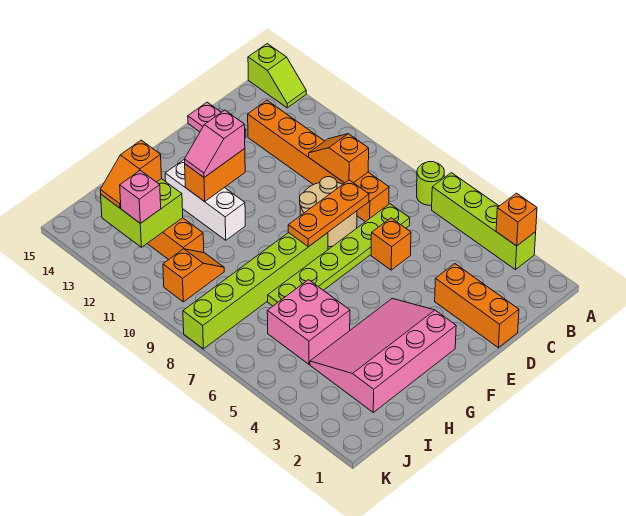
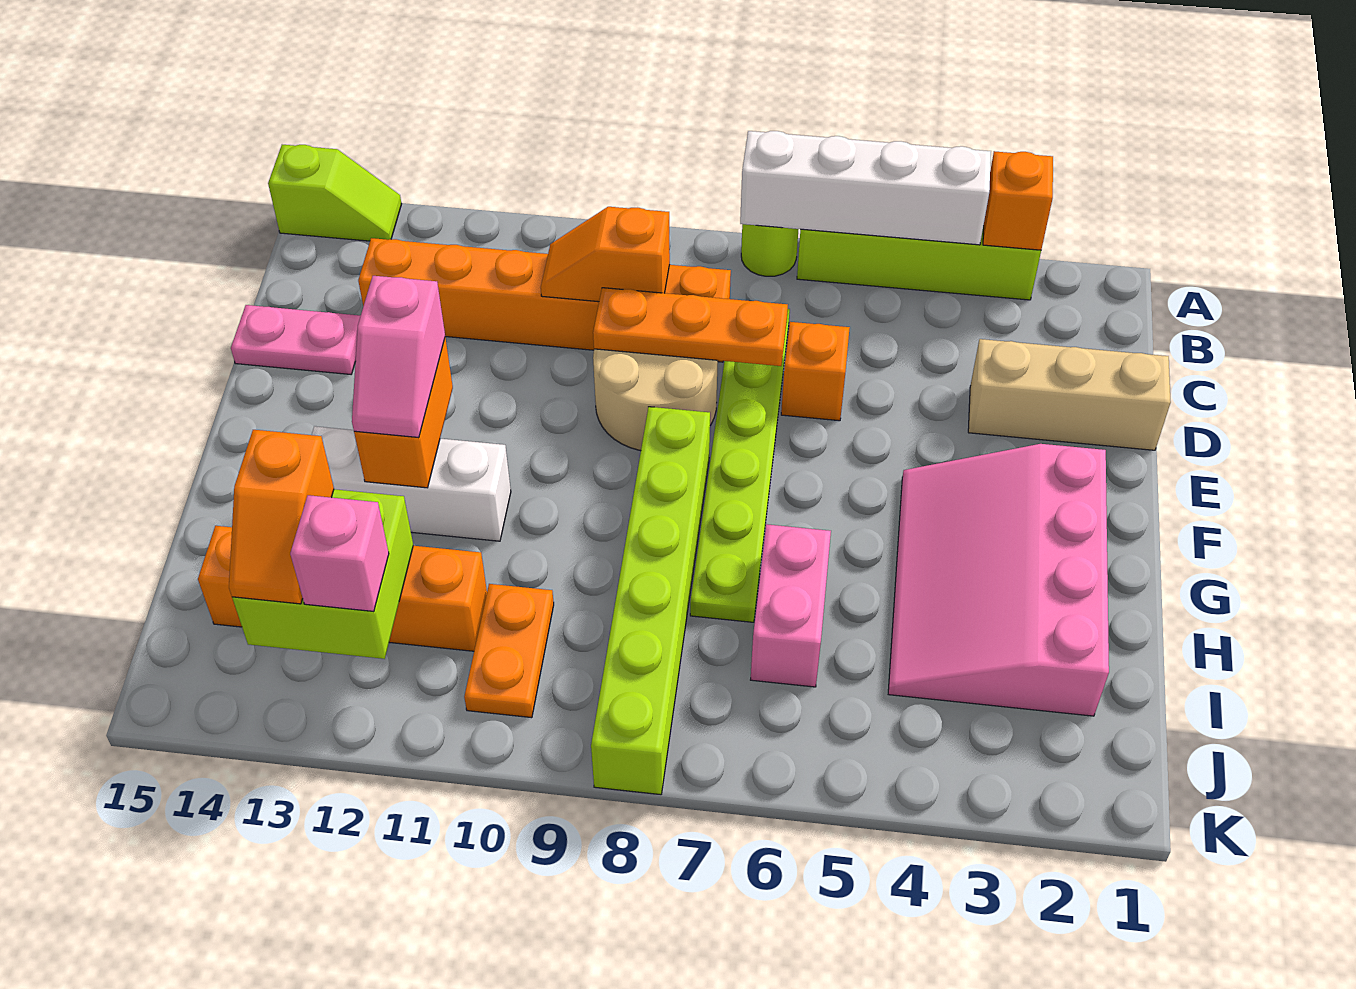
none -> white 1x4 brick [740,131,991,245]
orange 1x3 brick [435,264,519,348] -> tan 1x3 brick [968,339,1171,450]
orange 1x3 plate [288,180,369,247] -> orange 1x3 plate turned to [593,288,788,366]
pink 2x2 brick [267,280,350,364] -> pink 1x2 brick [751,524,831,687]
orange 1x2 slope [163,249,224,302] -> orange 1x2 plate [464,584,554,718]

